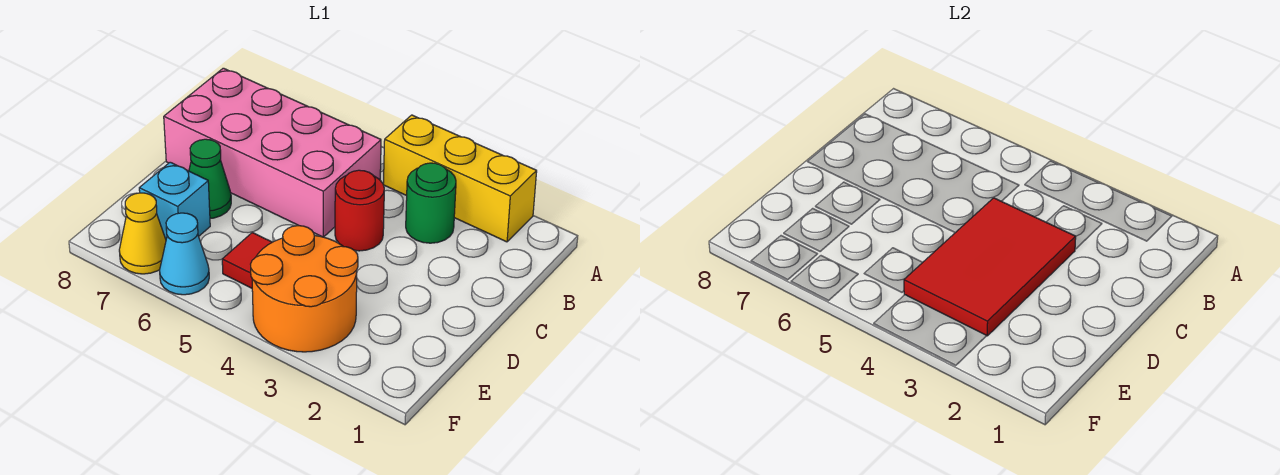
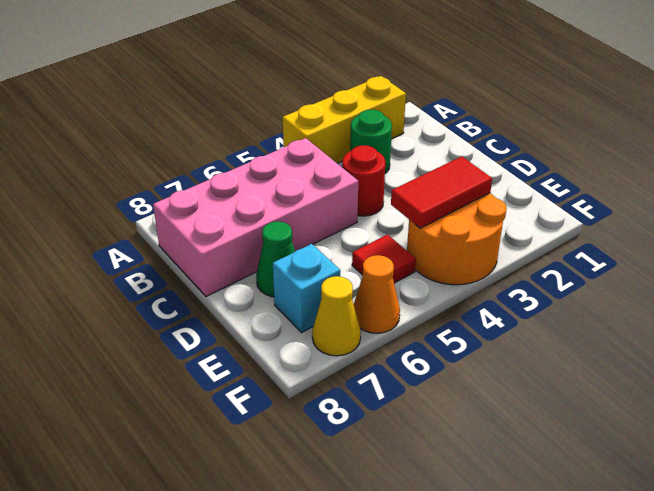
red 2x3 tile [904,198,1076,336] -> red 1x2 tile [391,156,492,228]
cyan 1x1 cone [160,213,209,295] -> orange 1x1 cone [354,255,400,333]

